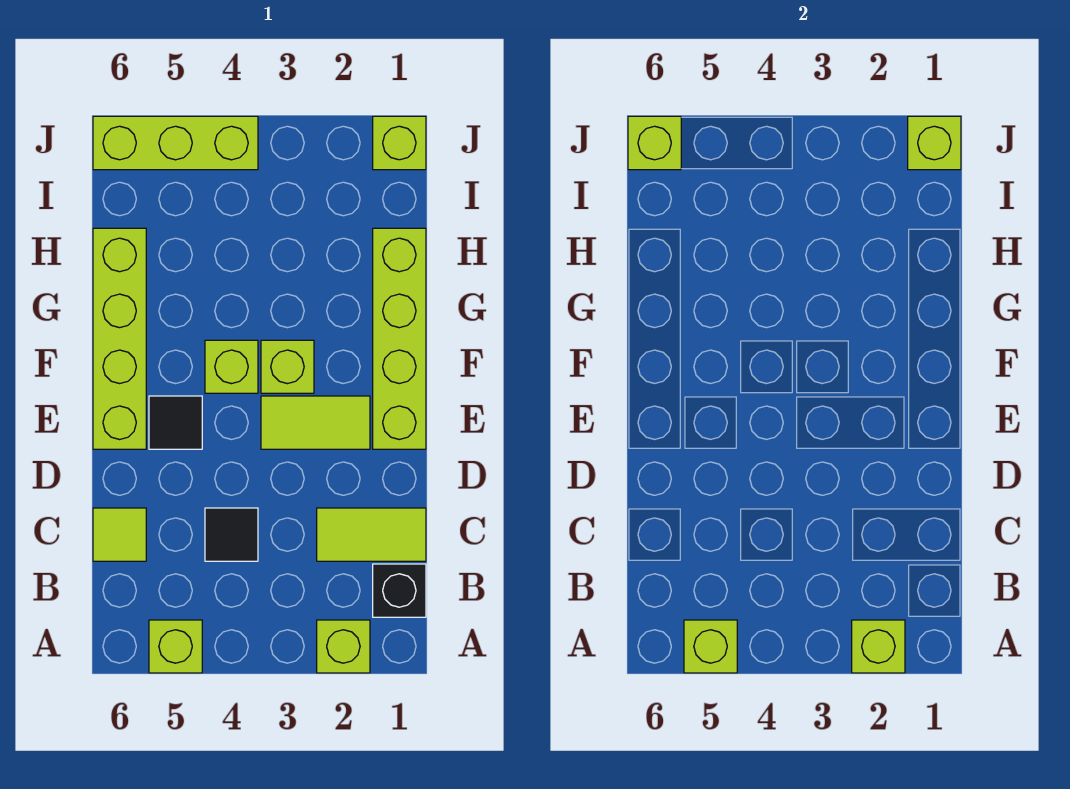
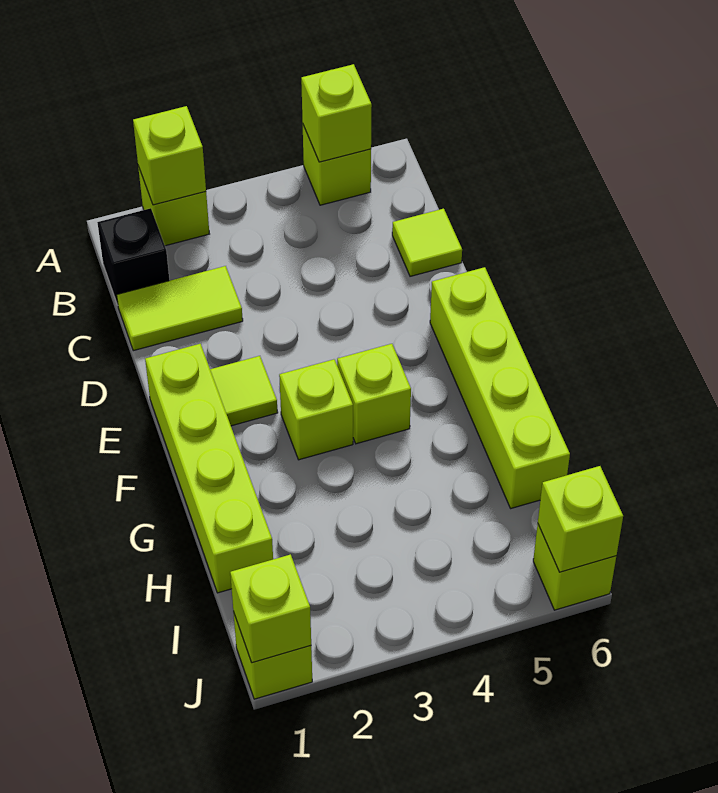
black 1x1 tile [205,508,258,561] -> none
lime 1x2 tile [261,396,370,449] -> lime 1x1 tile [210,356,278,426]
black 1x1 tile [149,396,202,449] -> none
lime 1x3 brick [93,116,258,170] -> lime 1x1 brick [533,524,616,610]

